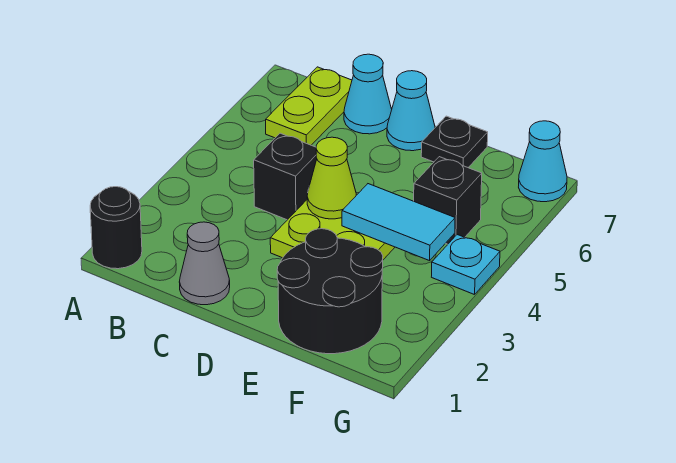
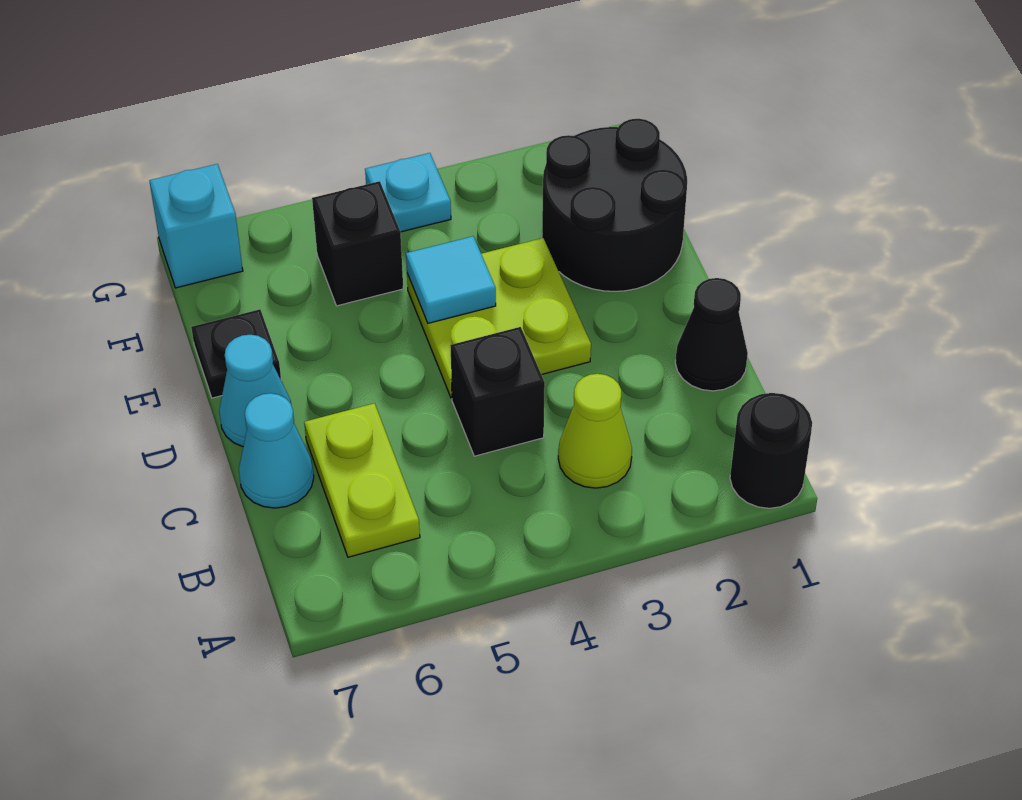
lime 1x2 plate [266,67,352,145] -> lime 1x2 plate turned to [304,403,420,557]
grey 1x1 cone [179,222,230,305] -> black 1x1 cone [675,278,748,391]
lime 1x1 cone [307,137,356,219] -> lime 1x1 cone moved to [558,374,632,488]
cyan 1x2 tile [342,184,455,261] -> cyan 1x1 tile [406,236,496,323]
cyan 1x1 cone [519,121,567,202] -> cyan 1x1 brick [149,164,243,288]

